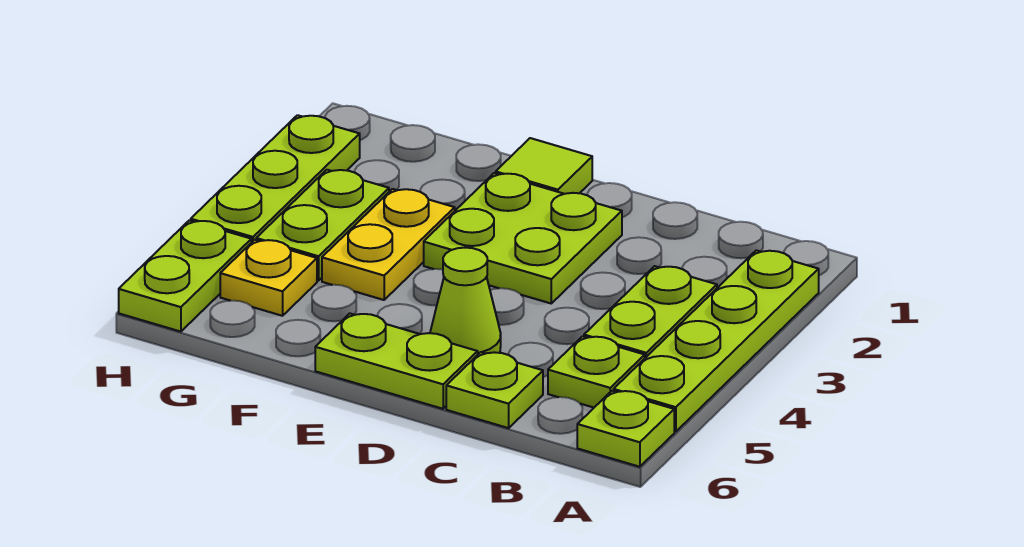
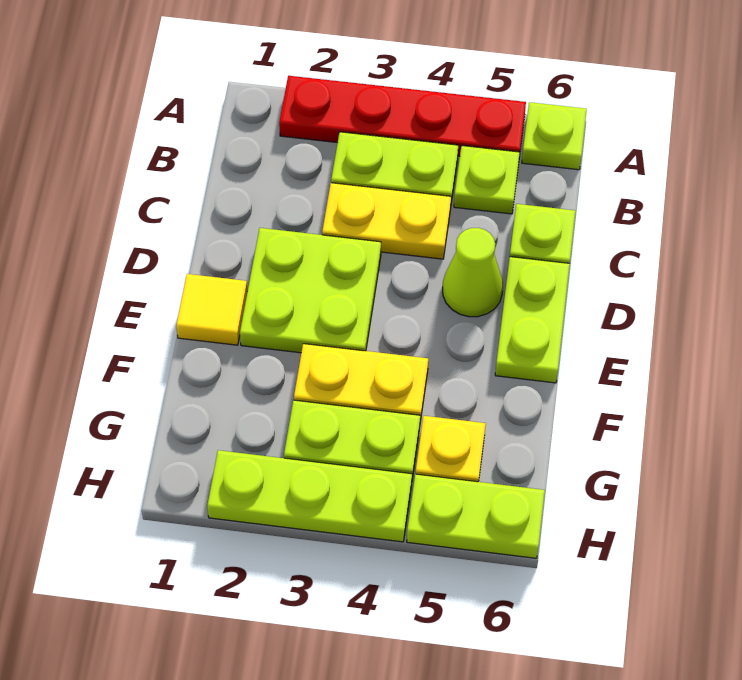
lime 1x4 plate [614,250,819,432] -> red 1x4 plate [279,76,526,157]
none -> yellow 1x2 plate [322,183,451,259]
lime 1x1 tile [496,138,592,194] -> yellow 1x1 tile [176,274,247,345]

